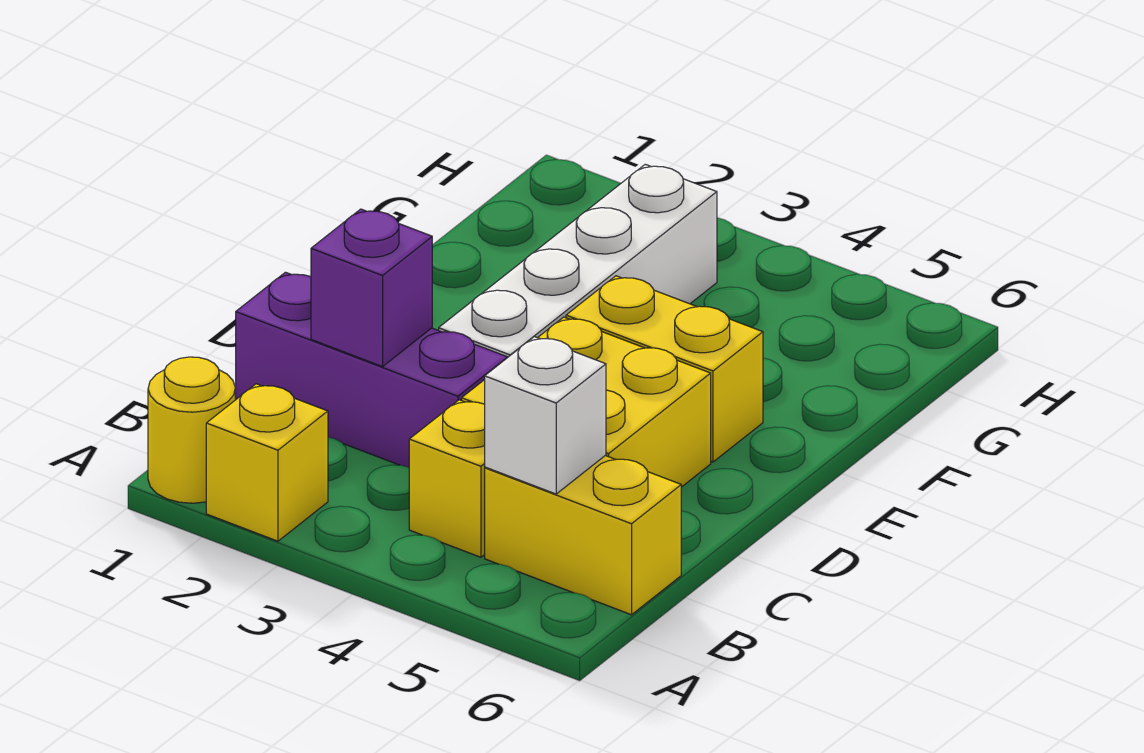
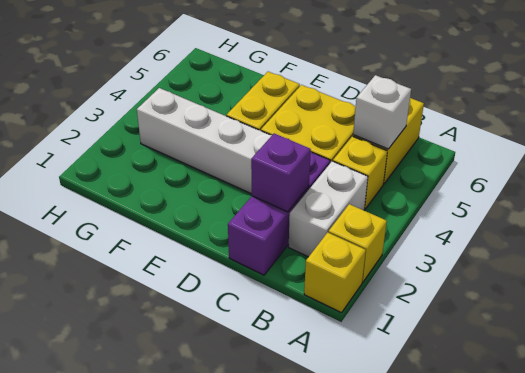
yellow 1x1 round brick [148,357,235,503] -> yellow 1x1 brick [304,232,366,313]
none -> white 1x2 brick [289,161,368,257]

